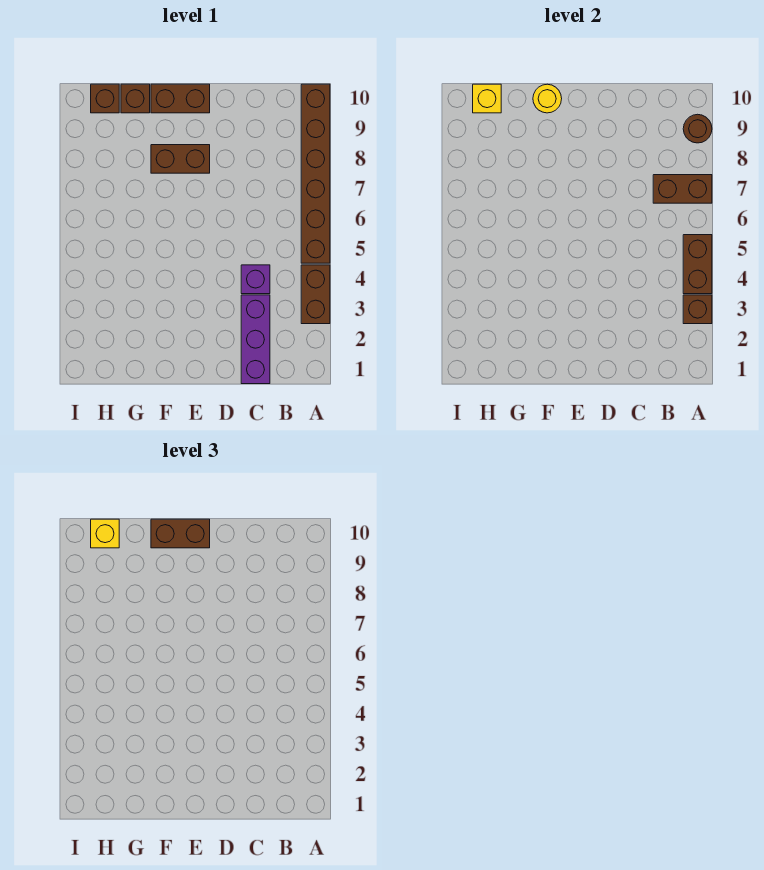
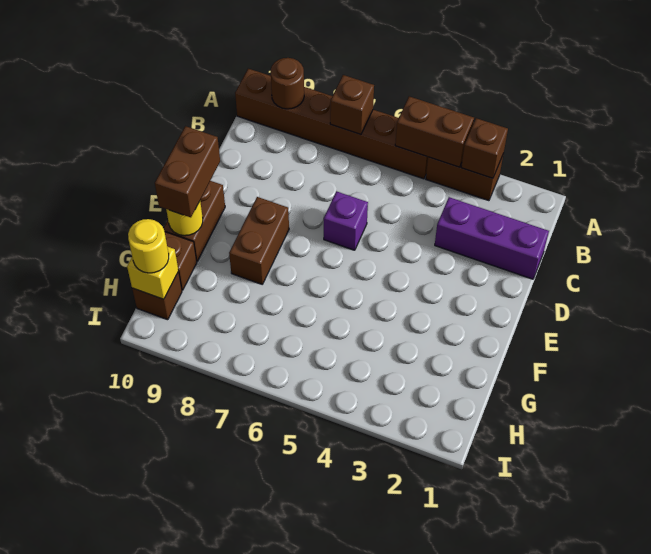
brown 1x2 brick [653,175,712,203] -> brown 1x1 brick [330,75,374,134]
purple 1x1 brick [241,265,270,294] -> purple 1x1 brick moved to [324,191,368,250]
yellow 1x1 brick [91,519,119,548] -> yellow 1x1 round brick [128,219,169,273]

